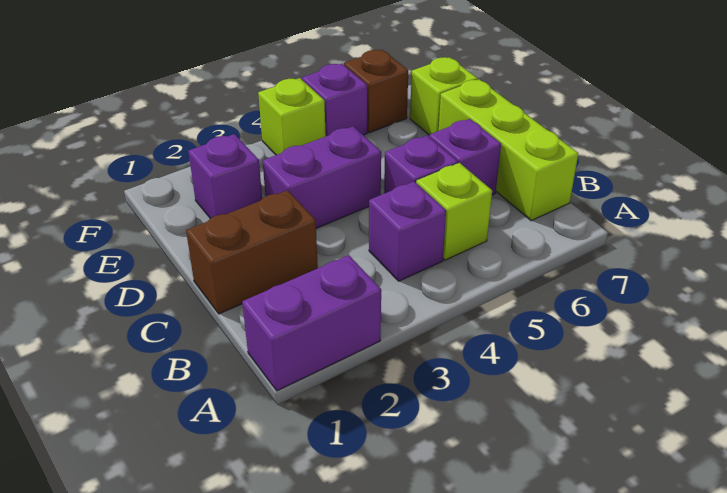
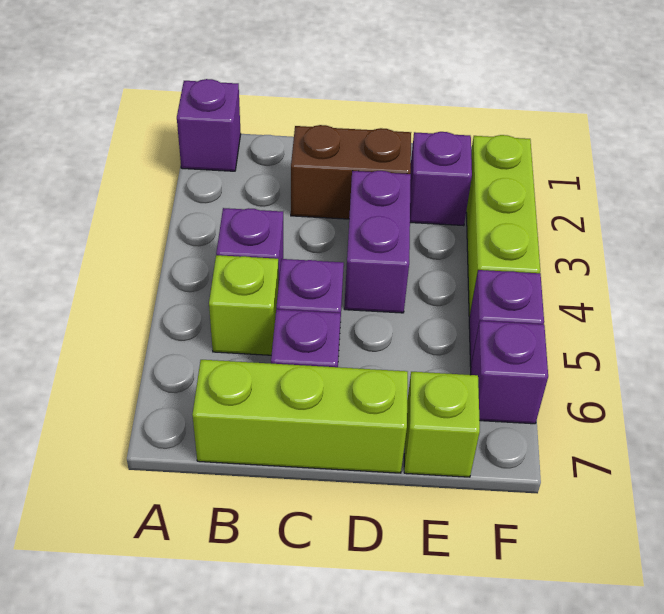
purple 1x2 brick [242,255,381,391] -> purple 1x1 brick [177,79,241,171]
brown 1x2 brick [186,190,318,314] -> brown 1x2 brick turned to [291,125,411,219]
lime 1x1 brick [258,78,326,155] -> lime 1x3 brick [466,135,540,316]
brown 1x1 brick [344,50,408,133] -> purple 1x1 brick [471,321,548,424]

